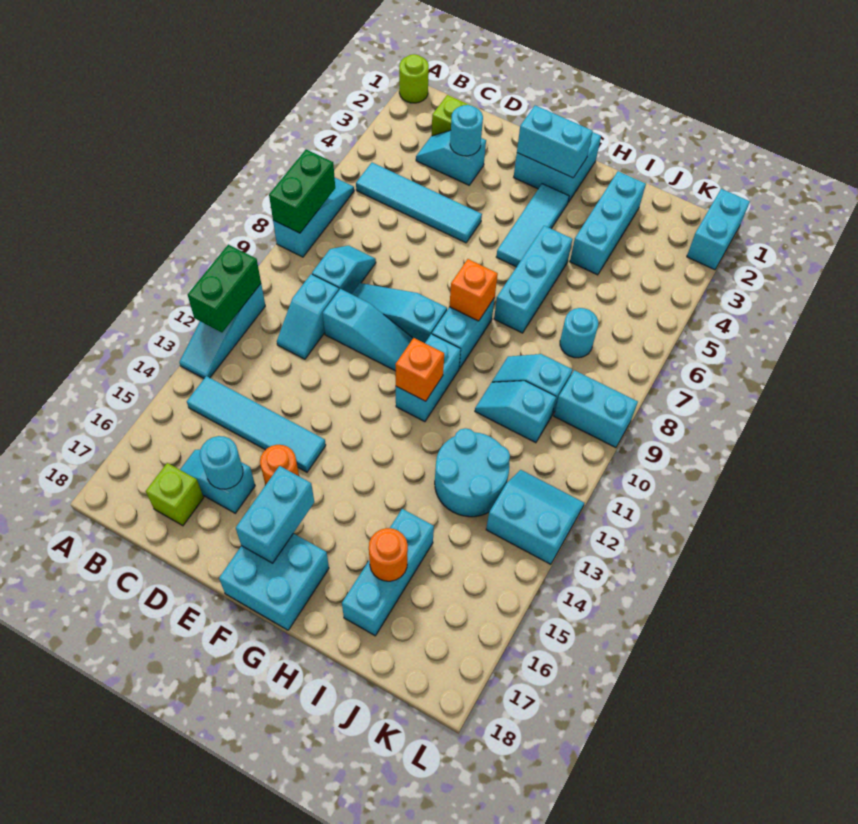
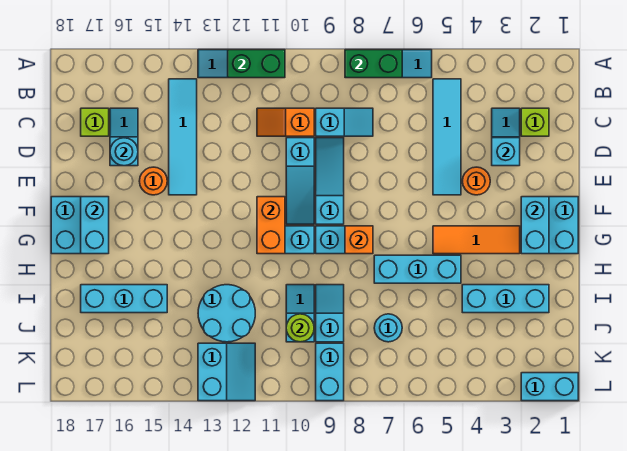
lime 1x1 round brick [399,54,429,103] -> lime 1x1 round brick moved to [286,314,314,342]
cyan 1x2 slope [277,274,339,359] -> orange 1x2 slope [257,108,314,136]
cyan 1x1 round brick [450,105,483,156] -> cyan 1x1 brick [492,138,520,166]
cyan 1x2 brick [236,466,314,563] -> cyan 1x2 brick turned to [81,197,109,254]
cyan 1x3 tile [496,184,569,267] -> orange 1x3 tile [433,226,520,254]
orange 1x1 brick [395,338,444,401] -> orange 1x2 brick [257,197,285,254]
orange 1x1 round brick [369,528,408,581] -> orange 1x1 round brick moved to [463,167,490,195]

